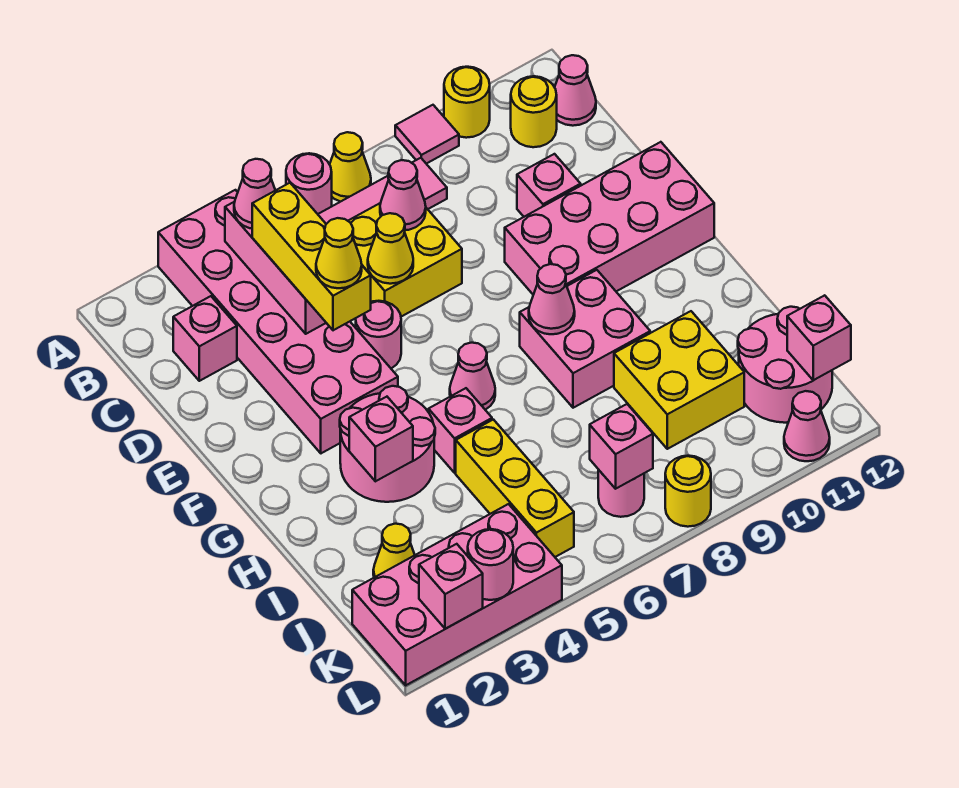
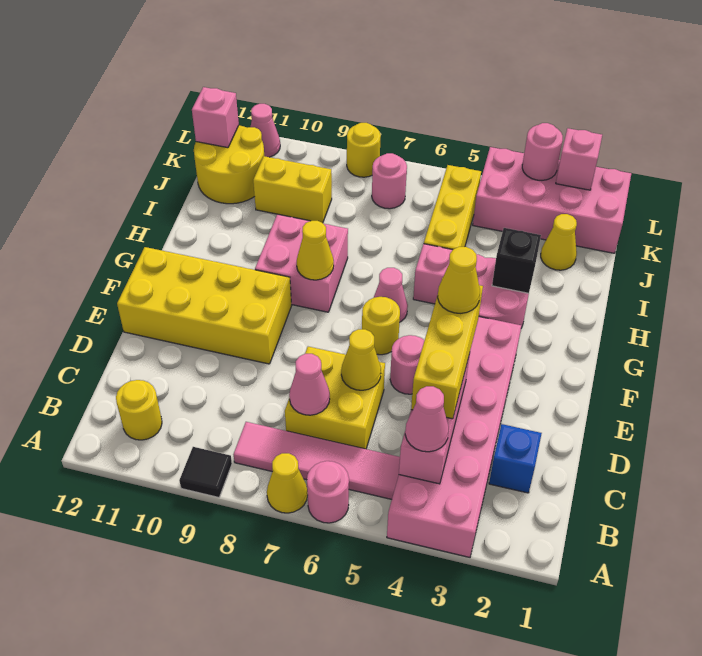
pink 1x1 tile [395,105,459,164] -> black 1x1 tile [179,447,232,498]
yellow 1x1 round brick [444,67,490,138] -> yellow 1x1 round brick moved to [362,297,400,355]
pink 1x1 cone [555,55,596,126] -> none
pink 1x1 brick [173,296,237,381] -> blue 1x1 brick [489,424,542,493]
pink 1x1 brick [517,154,581,217] -> none
pink 2x4 brick [505,142,714,295] -> yellow 2x4 brick [117,247,291,364]
pink 1x1 cone [529,264,575,334] -> yellow 1x1 cone [297,221,334,280]
pink 1x1 brick [349,397,413,481] -> black 1x1 brick [492,228,541,293]
yellow 2x2 brick [614,311,744,449] -> yellow 1x2 brick [253,156,332,223]
pink 2x2 round brick [738,307,832,423] -> yellow 2x2 round brick [194,125,264,204]
pink 1x1 brick [590,404,653,489] -> none

